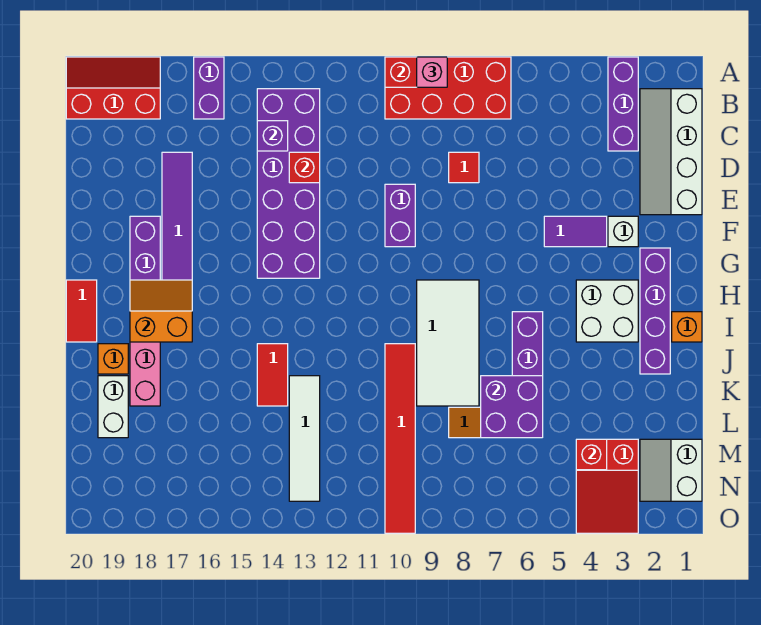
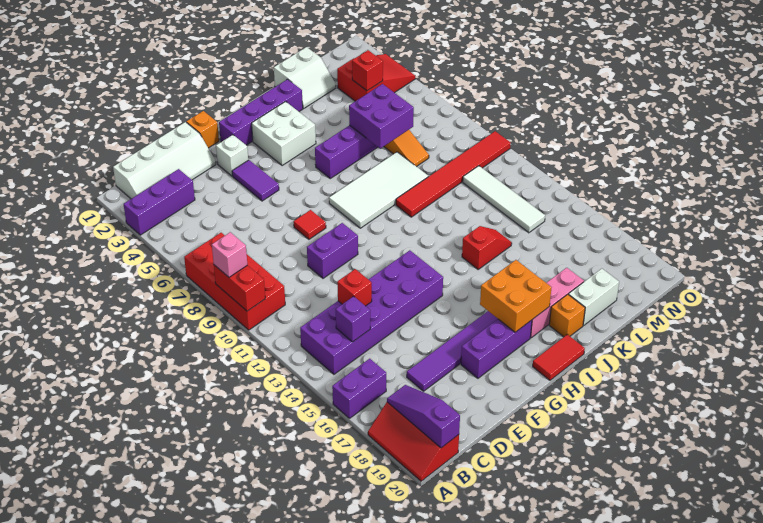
none -> purple 1x3 slope [387,385,460,448]
red 1x1 tile [449,152,479,183] -> red 1x1 tile moved to [294,210,326,239]
orange 2x2 slope [130,280,192,342] -> orange 2x2 brick [480,260,552,332]
orange 1x1 brick [672,312,702,342] -> orange 1x1 brick moved to [186,111,219,148]
red 1x2 tile [257,344,288,406] -> red 1x2 slope [462,226,512,269]
white 1x4 tile [289,376,320,501] -> white 1x4 tile turned to [463,166,545,233]
white 2x2 slope [640,439,702,501] -> white 2x2 slope moved to [274,47,336,109]

